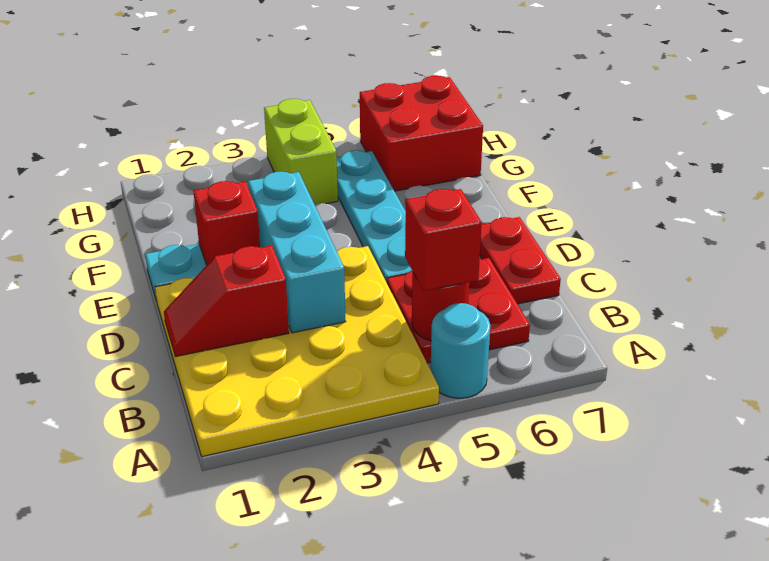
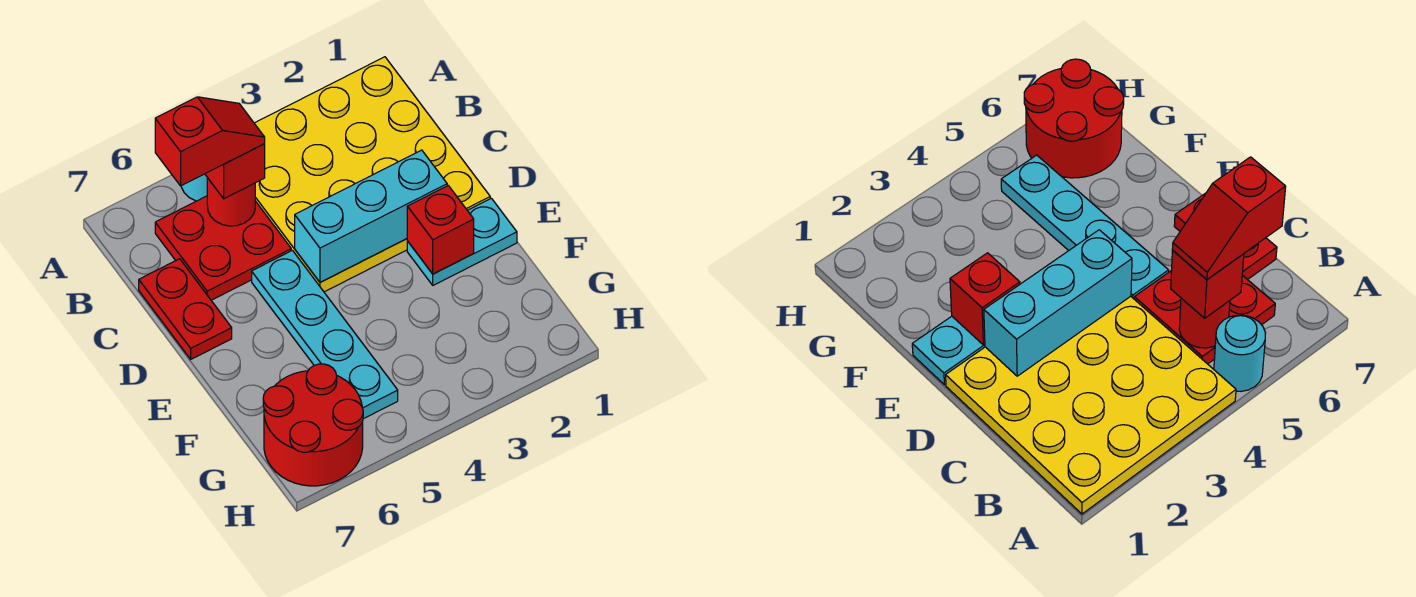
red 1x2 slope [164,246,289,357] -> red 1x2 slope moved to [155,97,265,186]
cyan 1x3 brick [248,172,346,333] -> cyan 1x3 brick turned to [295,150,447,282]
lime 1x2 brick [264,99,338,204] -> none
red 2x2 brick [360,76,483,191] -> red 2x2 round brick [263,364,363,486]

